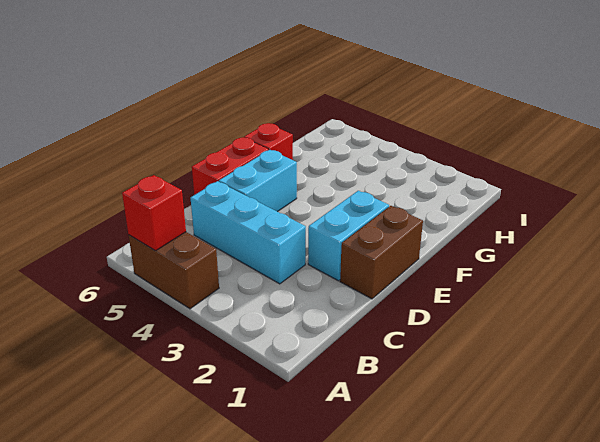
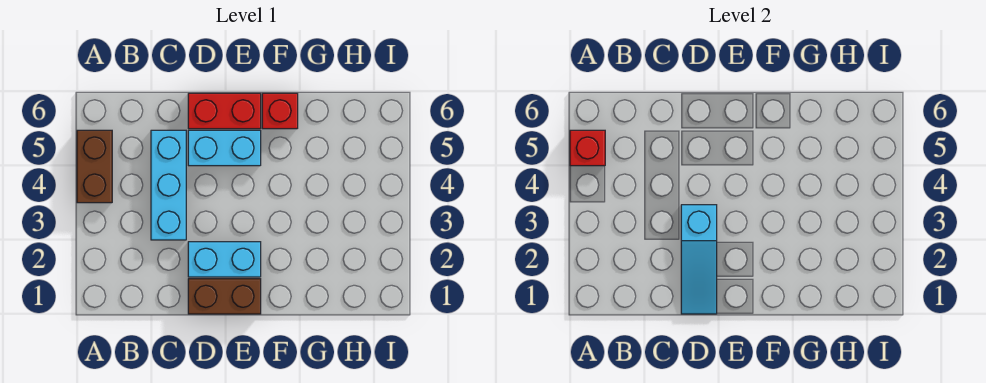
none -> cyan 1x3 slope [681,205,717,314]

